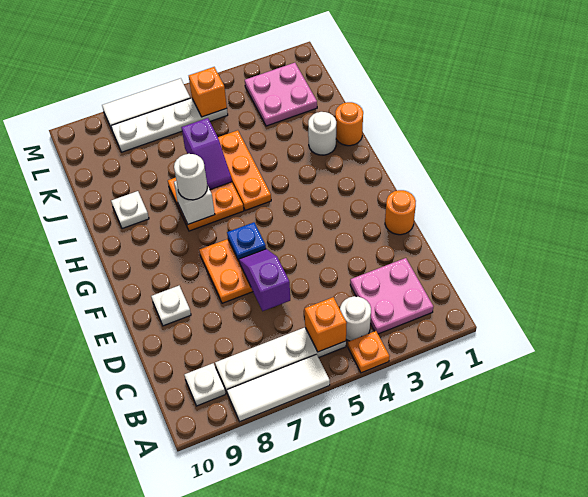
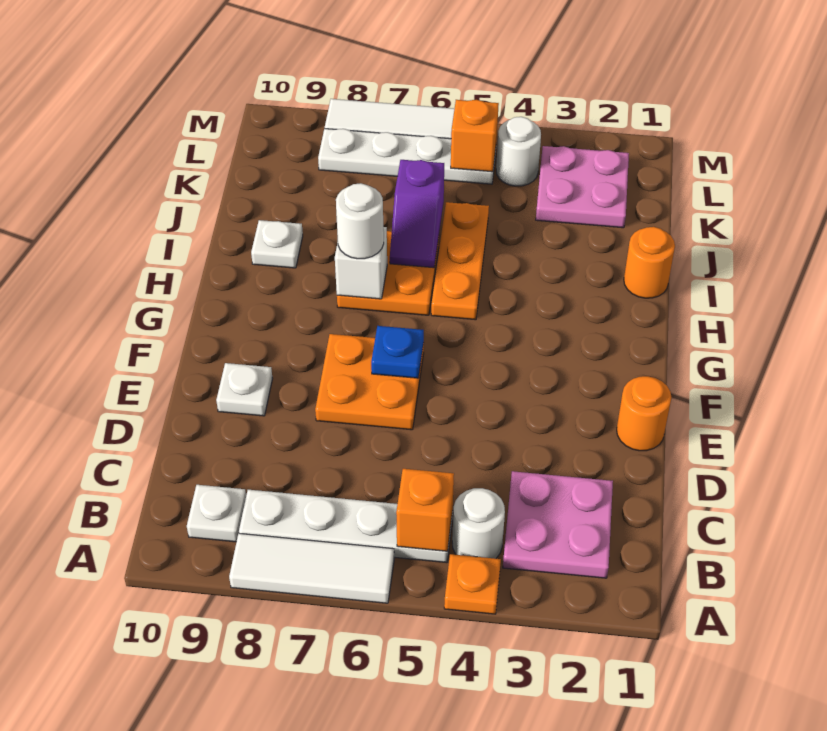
purple 1x2 slope [239,249,290,311] -> none
white 1x1 round brick [308,112,336,155] -> white 1x1 round brick moved to [496,117,541,186]

